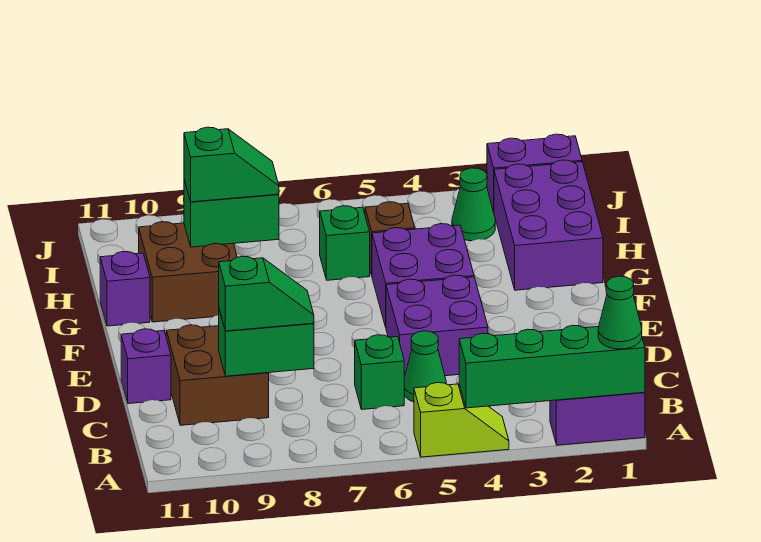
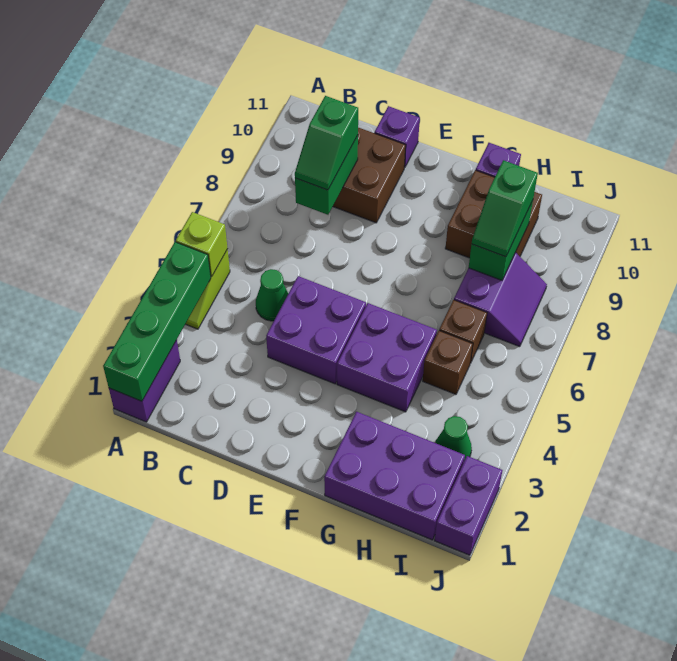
green 1x1 cone [598,276,642,349] -> none
none -> lime 1x1 brick [176,212,228,277]
green 1x1 brick [355,335,404,409] -> none
green 1x1 brick [320,206,370,280] -> brown 1x1 brick [439,300,487,363]
none -> purple 2x2 slope [454,253,547,347]

